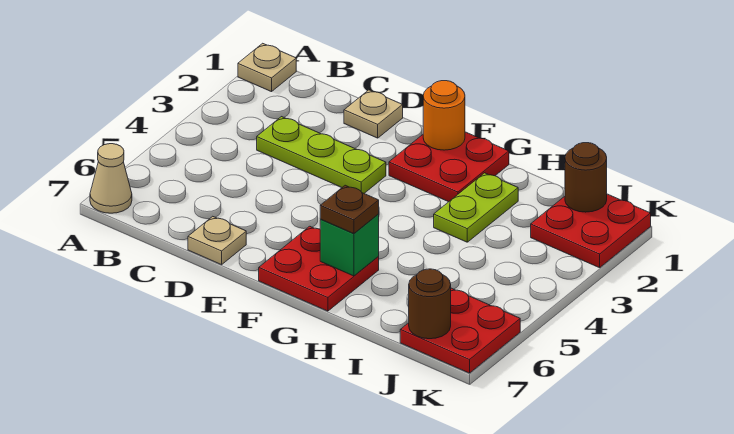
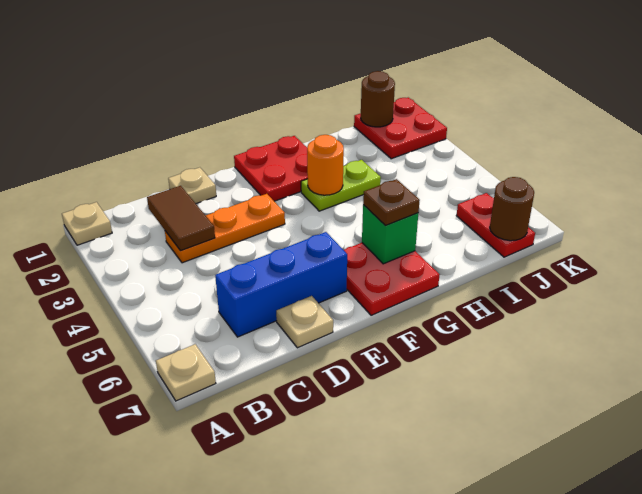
tan 1x1 cone [90,144,132,213] -> tan 1x1 plate [156,344,216,401]
none -> brown 1x2 tile [147,186,215,251]
lime 1x3 plate [257,117,386,193] -> orange 1x3 plate [165,194,285,263]
none -> blue 1x3 brick [215,232,347,337]
orange 1x1 round brick [423,81,465,150] -> orange 1x1 round brick moved to [307,135,344,195]
lime 1x2 plate [434,173,518,242] -> lime 1x2 plate turned to [301,160,381,211]
red 2x2 plate [400,288,520,373] -> red 1x2 plate [456,193,535,257]

